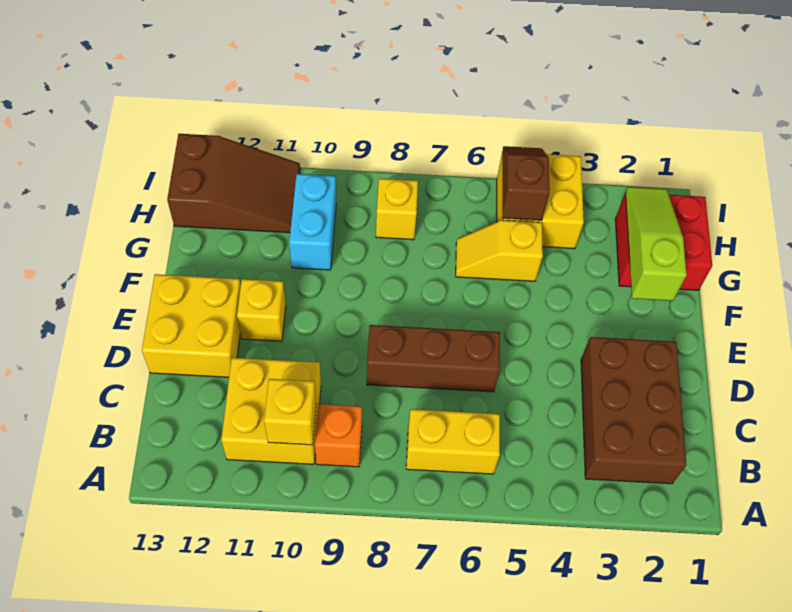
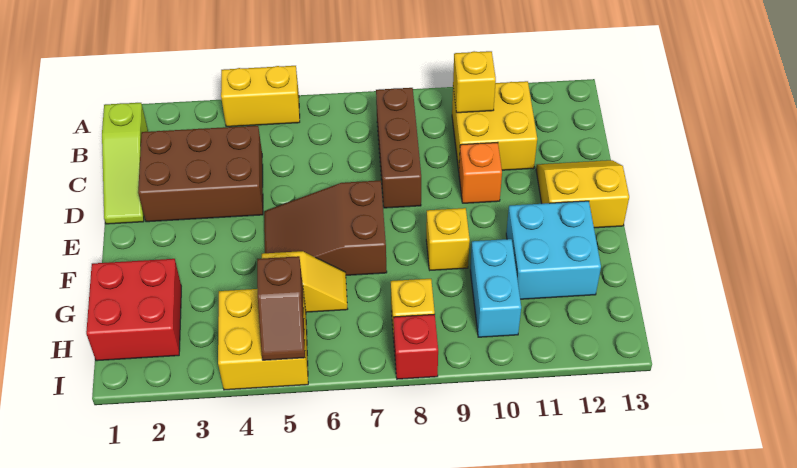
brown 2x3 brick [581,337,686,484] -> brown 2x3 brick turned to [138,126,263,222]
yellow 1x2 brick [406,409,500,474] -> yellow 1x2 brick moved to [221,66,300,127]
orange 1x1 brick [315,404,362,467] -> orange 1x1 brick moved to [459,143,502,203]
brown 1x3 brick [367,325,500,392] -> brown 1x3 brick turned to [376,88,421,208]
yellow 2x2 brick [142,274,241,377] -> yellow 2x2 slope [536,160,629,228]
yellow 1x1 brick [237,279,286,341] -> yellow 1x1 brick moved to [426,208,470,270]
lime 1x3 slope [625,187,687,301] -> lime 1x3 slope moved to [102,103,148,224]
none -> cyan 2x2 brick [506,201,601,299]
brown 2x3 slope [167,134,300,233] -> brown 2x3 slope moved to [264,180,387,275]
none -> red 1x1 brick [393,314,438,379]

